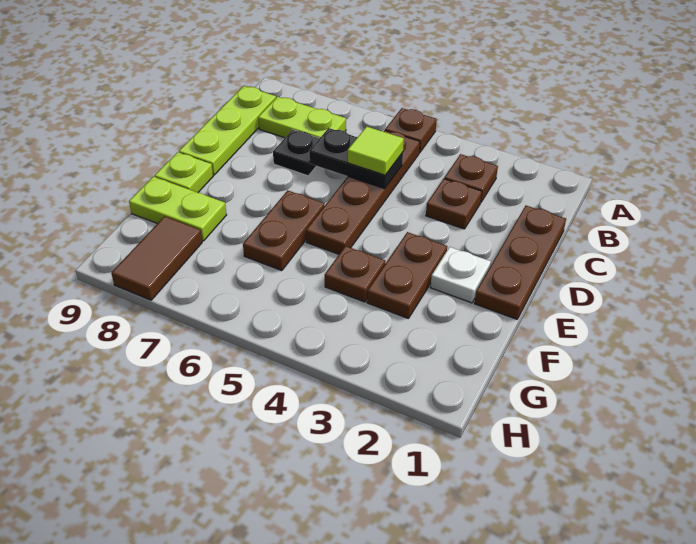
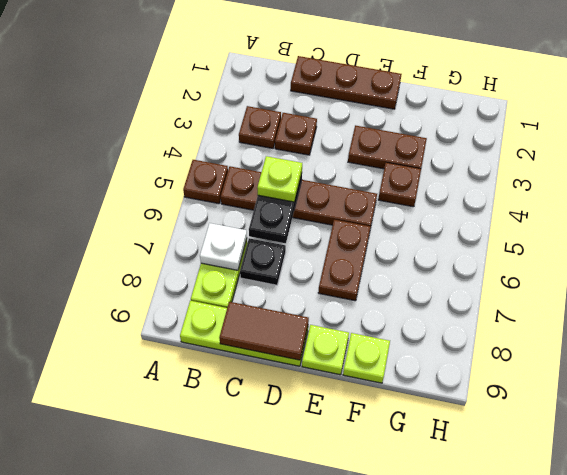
lime 1x1 tile [348,127,404,175] -> lime 1x1 plate [257,156,302,202]
white 1x1 plate [430,247,491,303] -> white 1x1 plate moved to [200,223,247,270]
brown 1x2 plate [243,190,324,271] -> brown 1x2 plate turned to [318,220,371,301]
lime 1x2 plate [129,177,227,241] -> lime 1x1 plate [343,333,390,383]
brown 1x2 tile [111,216,202,300] -> brown 1x2 tile moved to [219,302,309,360]

